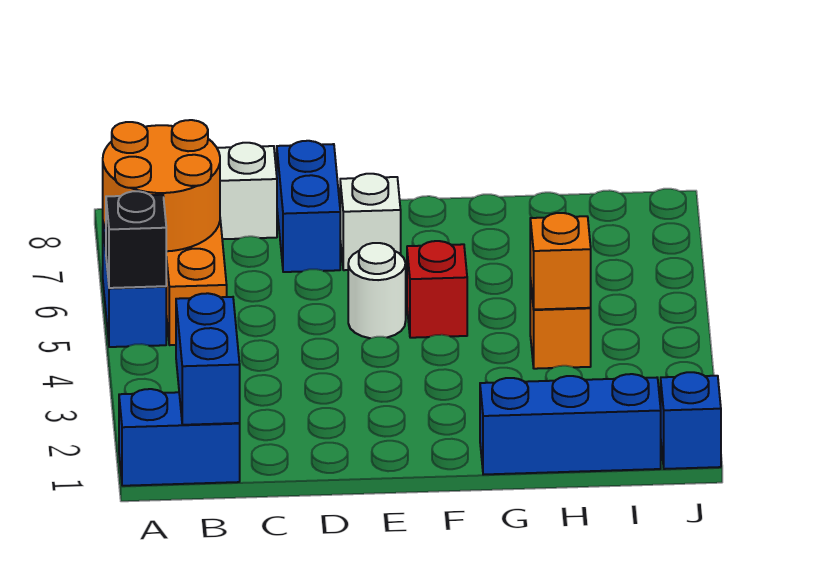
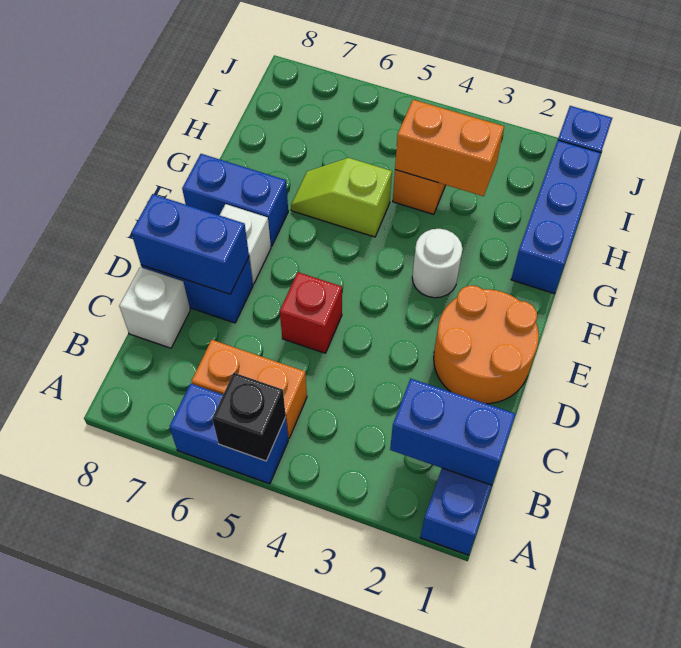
orange 2x2 round brick [103,120,220,251] -> orange 2x2 round brick moved to [434,285,539,404]
none -> blue 1x2 brick [131,194,249,294]
white 1x1 round brick [348,243,406,338] -> white 1x1 round brick moved to [412,229,463,298]
red 1x1 brick [407,241,467,338] -> red 1x1 brick moved to [280,272,342,353]
none -> blue 1x2 brick [182,154,288,246]
none -> lime 1x2 slope [291,158,392,237]
orange 1x1 brick [530,213,591,310] -> orange 1x2 brick [395,100,504,196]

